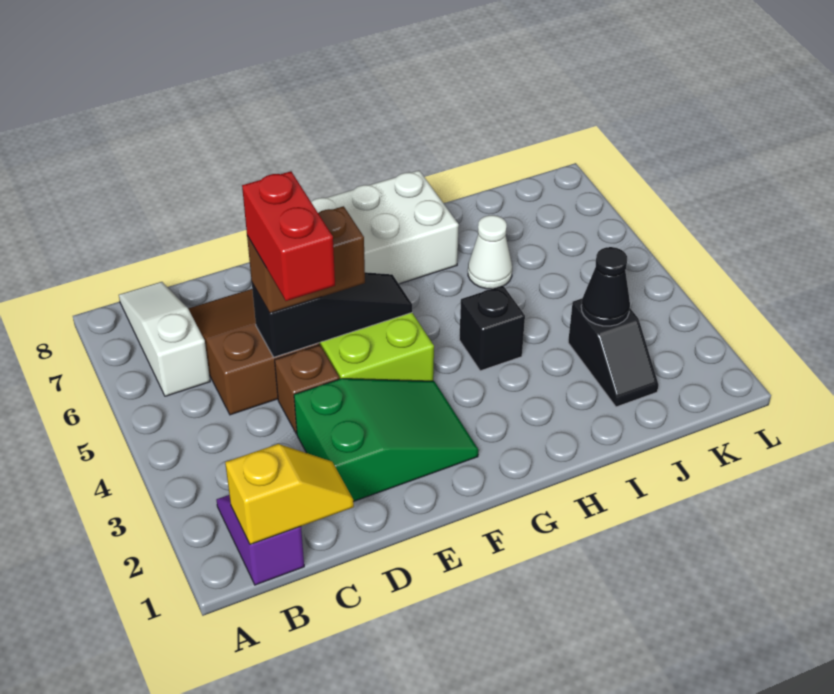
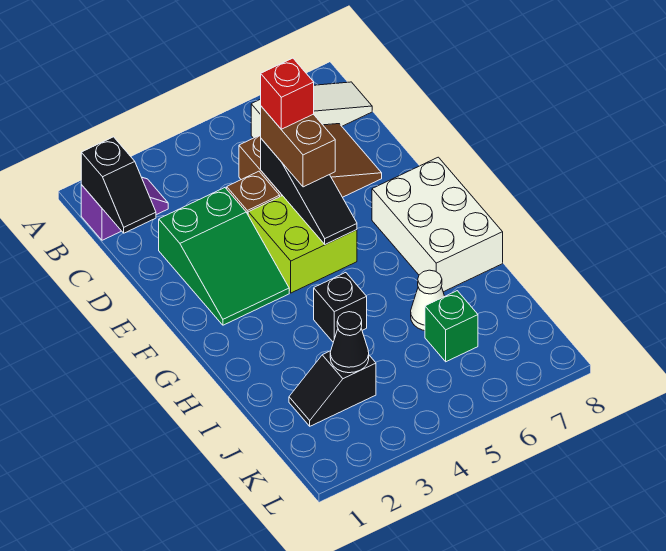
yellow 1x2 slope [225,444,354,544] -> black 1x2 slope [81,137,156,233]
red 1x2 brick [242,171,335,301] -> red 1x1 brick [261,58,314,129]
none -> green 1x1 brick [425,291,478,362]

